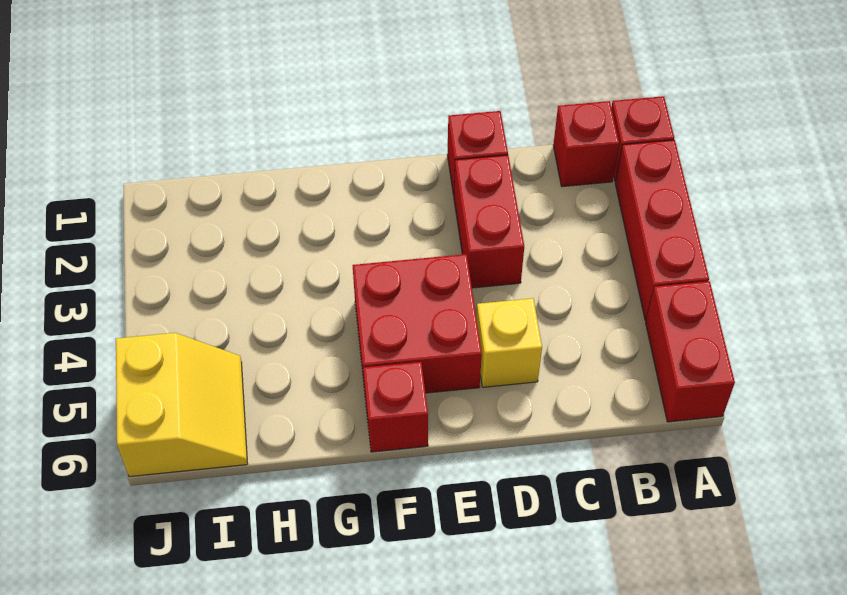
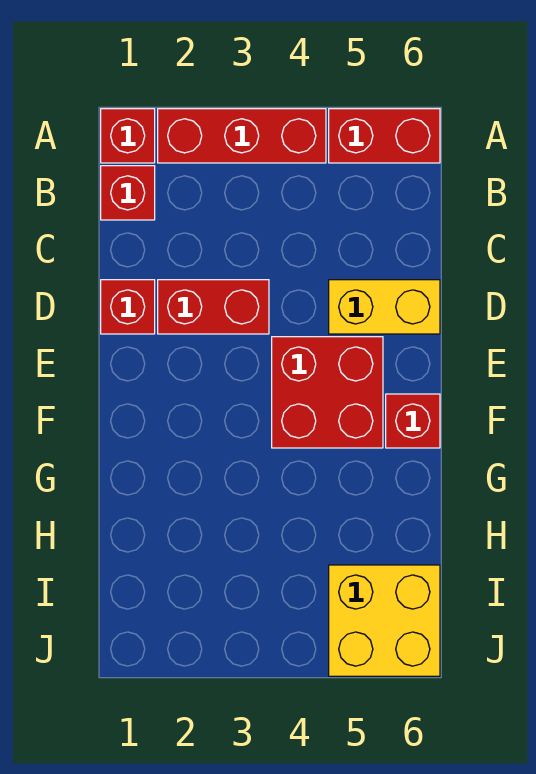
yellow 1x1 brick [476,298,542,387] -> yellow 1x2 brick [329,280,440,334]
yellow 2x2 slope [116,333,248,477] -> yellow 2x2 brick [329,565,440,676]

